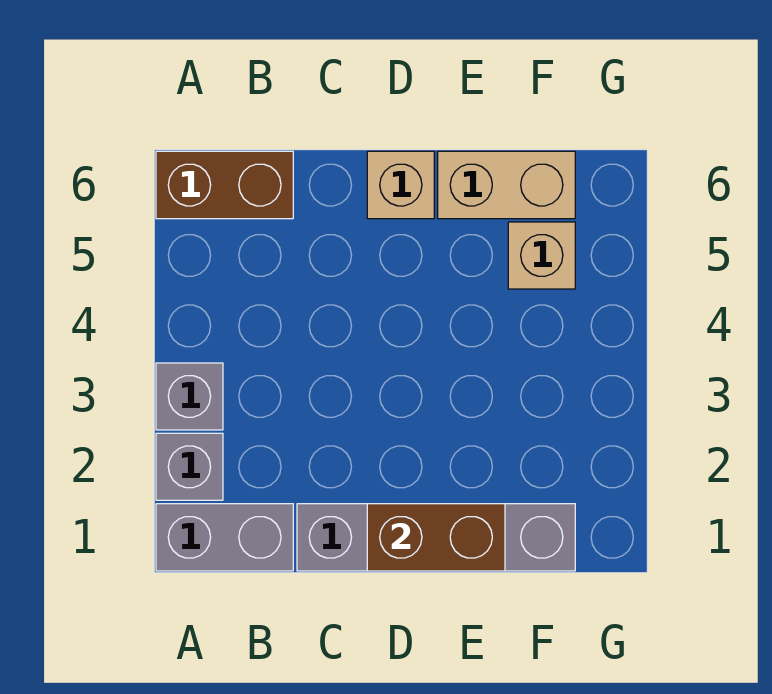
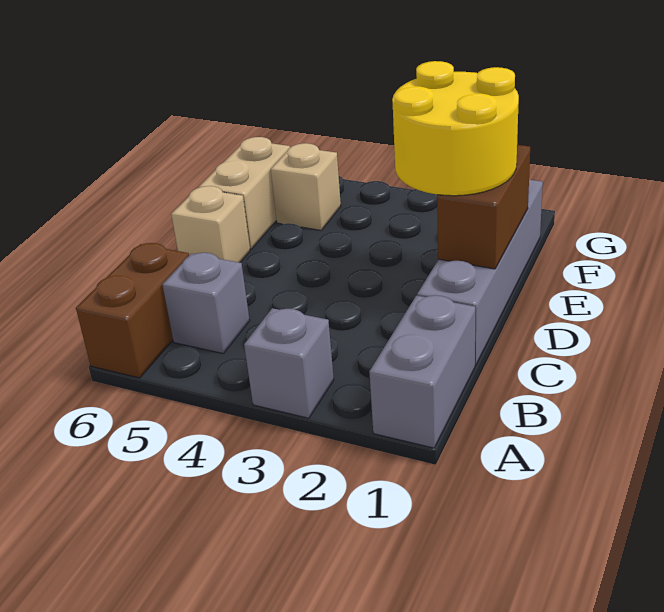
grey 1x1 brick [156,433,223,500] -> grey 1x1 brick moved to [162,253,250,354]
none -> yellow 2x2 round brick [392,61,519,196]

